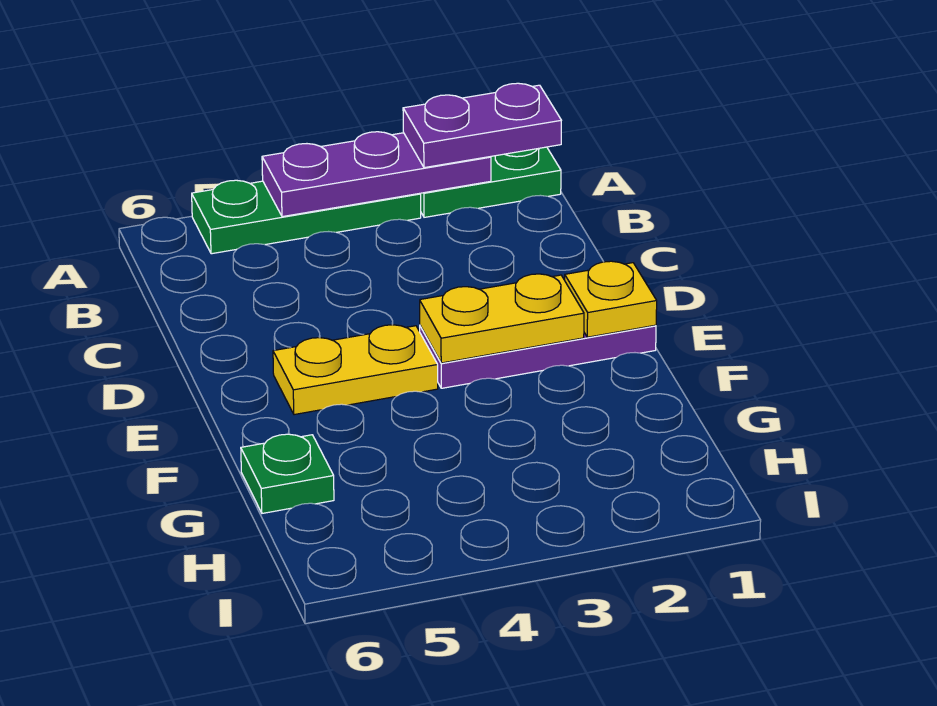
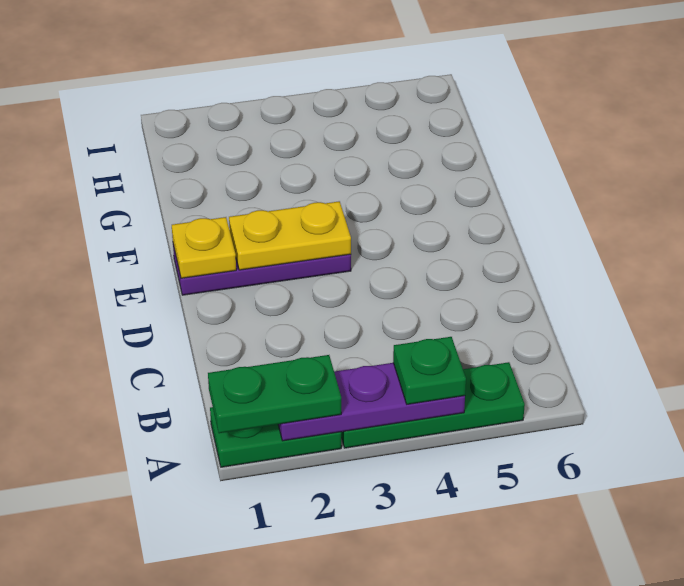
purple 1x2 plate [403,83,561,168] -> green 1x2 plate [208,355,341,433]
yellow 1x2 plate [273,325,438,415] -> none
green 1x1 plate [241,434,334,513] -> green 1x1 plate moved to [393,337,466,404]

